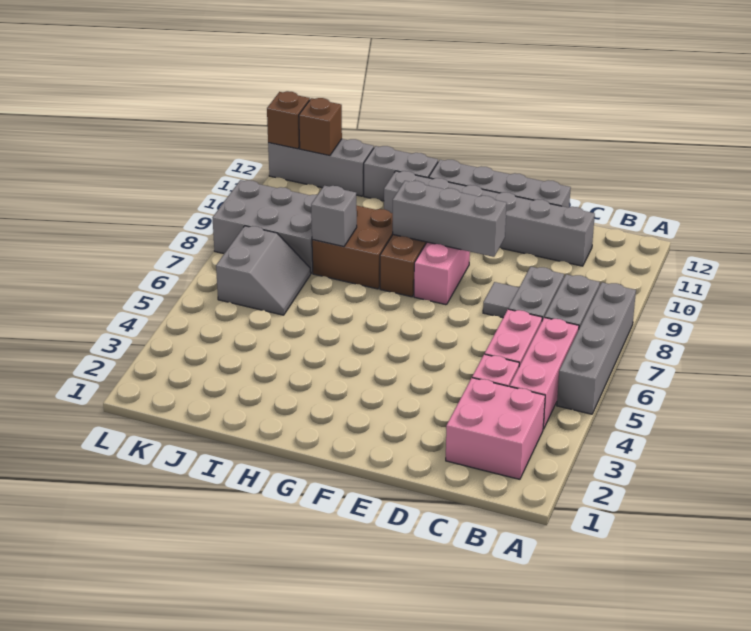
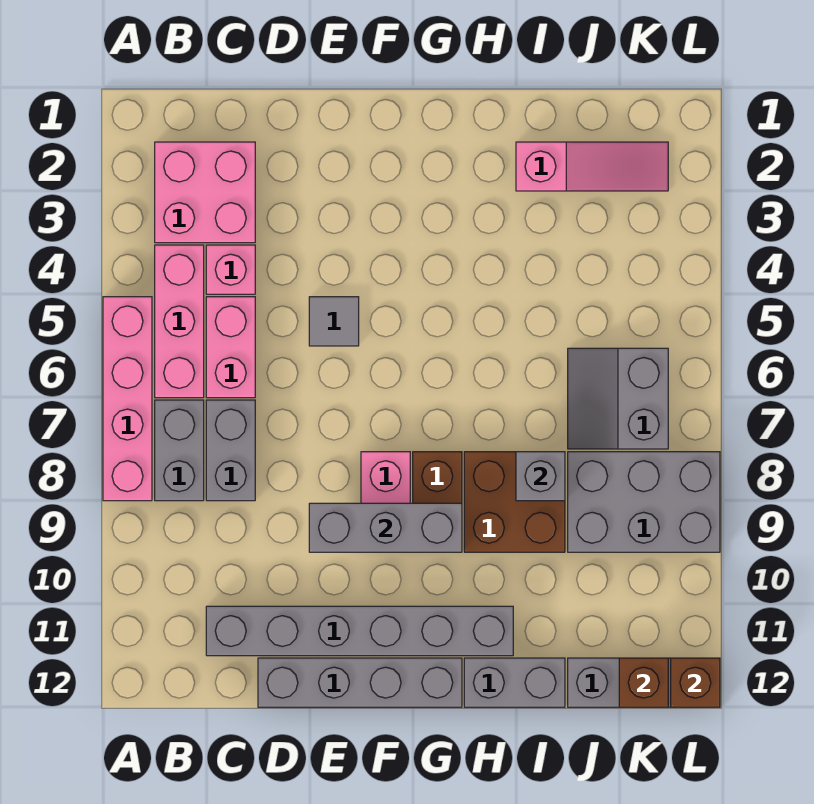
grey 1x4 brick [557,282,636,414] -> pink 1x4 brick [103,297,152,501]
grey 1x1 tile [483,282,519,318] -> grey 1x1 tile moved to [309,297,359,346]
none -> pink 1x3 slope [516,142,668,191]

